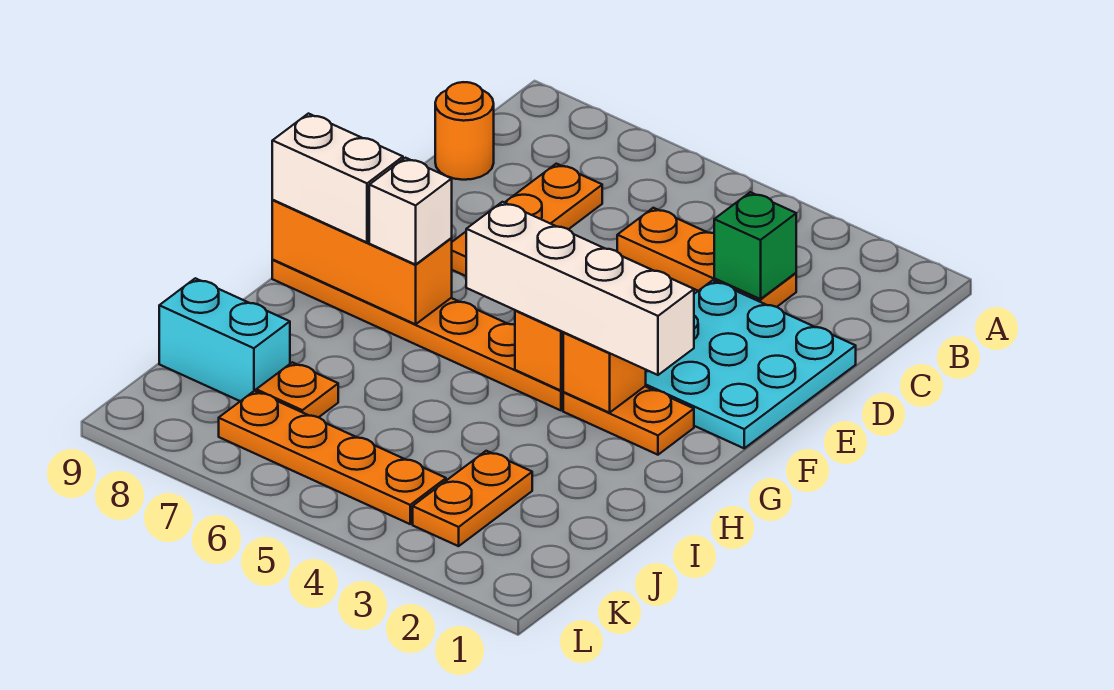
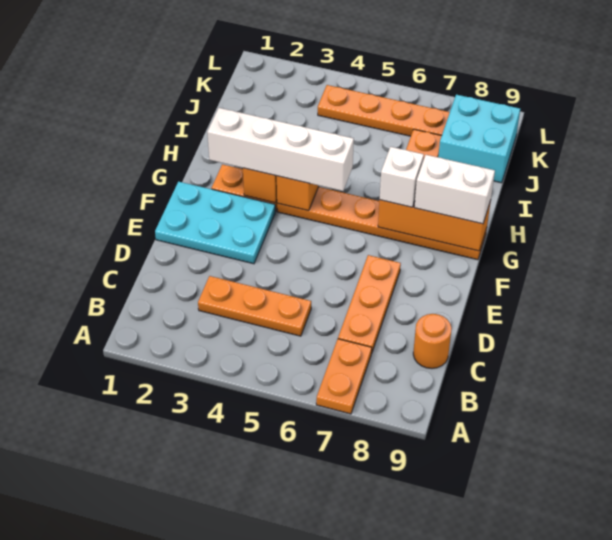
green 1x1 brick [714,192,796,299] -> none
cyan 3x3 plate [646,280,856,448] -> cyan 2x3 plate [155,182,275,264]
orange 1x2 plate [413,451,532,546] -> orange 1x2 plate moved to [316,339,372,414]
cyan 1x2 brick [159,278,290,401] -> cyan 2x2 brick [438,95,520,183]

